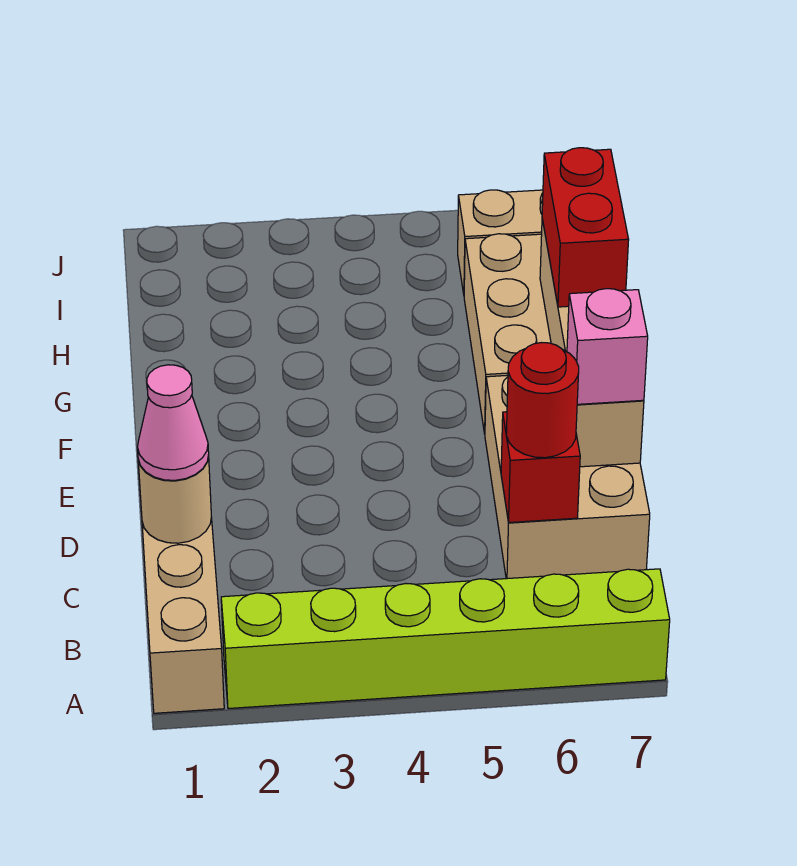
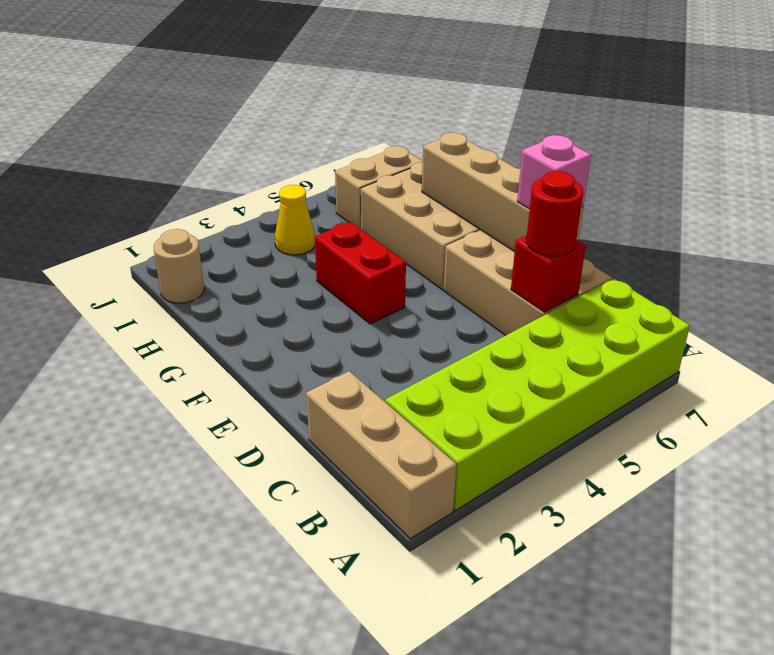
lime 1x6 brick [221,569,670,708] -> lime 2x6 brick [385,278,690,511]
tan 1x1 round brick [138,455,211,543] -> tan 1x1 round brick moved to [154,229,204,303]
pink 1x1 cone [137,365,209,480] -> none
red 1x2 brick [542,148,629,307] -> red 1x2 brick moved to [315,222,406,324]
none -> yellow 1x1 cone [275,185,316,255]

